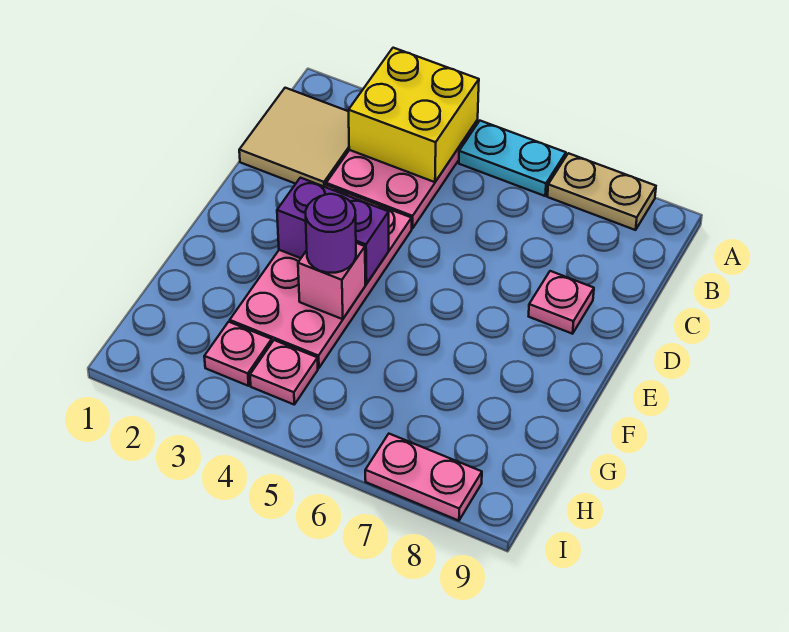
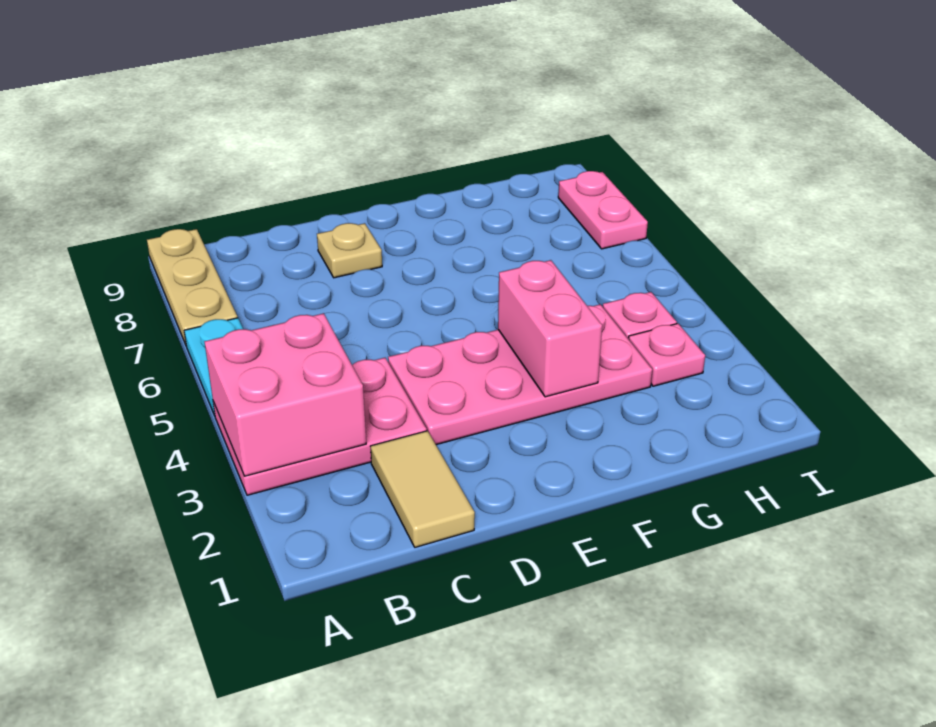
yellow 2x2 brick [349,48,479,182] -> pink 2x2 brick [205,313,366,476]
tan 1x2 plate [548,153,656,230] -> tan 1x3 plate [147,229,238,345]
tan 2x2 tile [239,88,349,186] -> tan 1x2 tile [371,431,475,547]
pink 1x1 plate [529,271,594,334] -> tan 1x1 plate [317,223,382,278]
purple 1x2 brick [277,178,389,284] -> none
pink 1x1 brick [298,243,365,319] -> pink 1x2 brick [498,260,602,397]
purple 1x1 round brick [306,194,356,273] -> none

